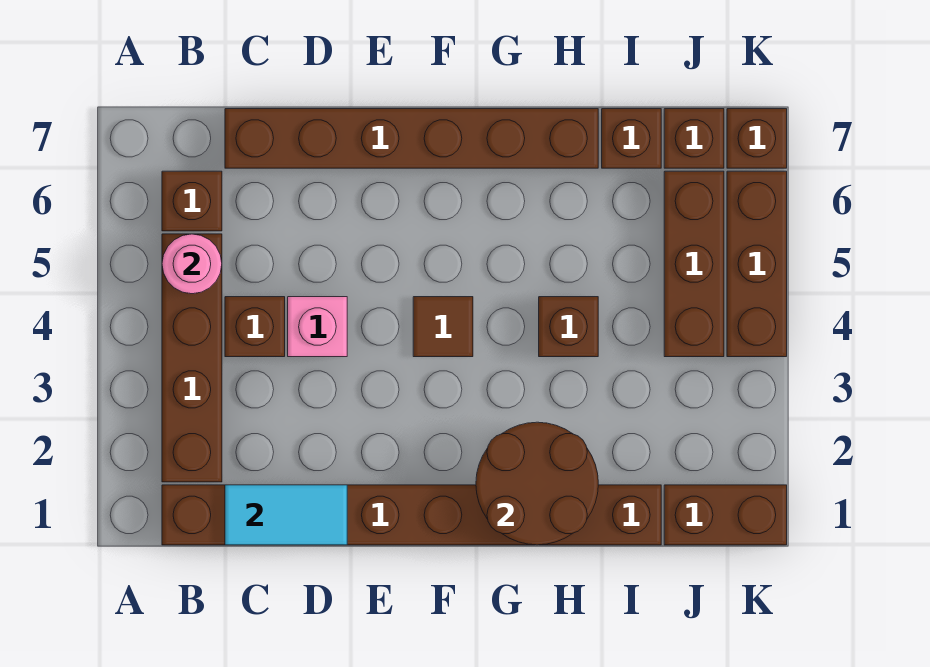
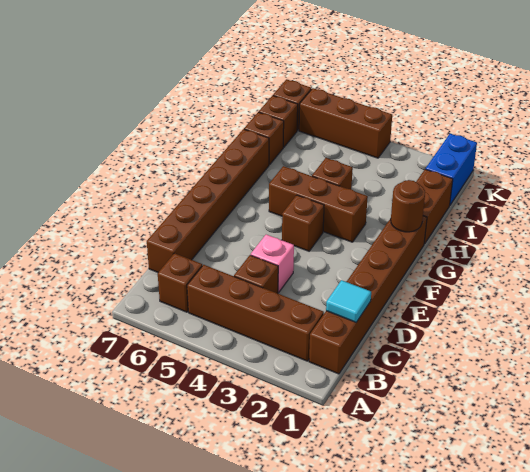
pink 1x1 round brick [162,234,222,294] -> none
cyan 1x2 tile [225,485,347,545] -> cyan 1x1 tile [326,280,371,322]
brown 1x1 tile [413,297,473,357] -> brown 1x1 brick [282,195,324,251]
brown 2x2 round brick [476,422,598,545] -> brown 1x1 round brick [391,180,425,232]
brown 1x2 brick [664,485,787,545] -> blue 1x2 brick [426,134,477,205]
brown 1x3 brick [664,171,724,357] -> brown 1x3 brick moved to [269,166,368,242]

